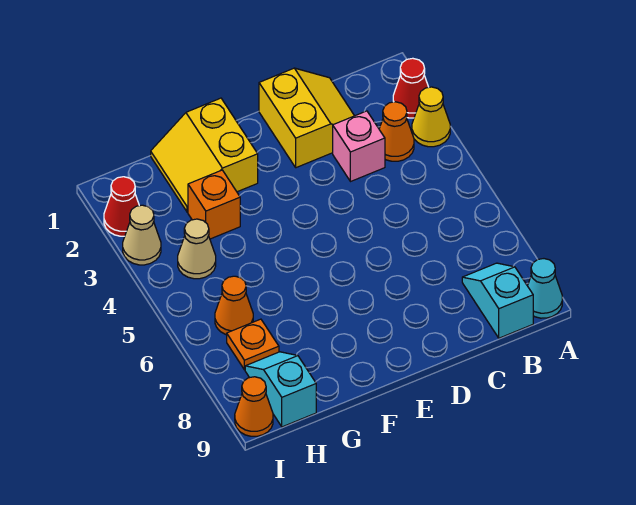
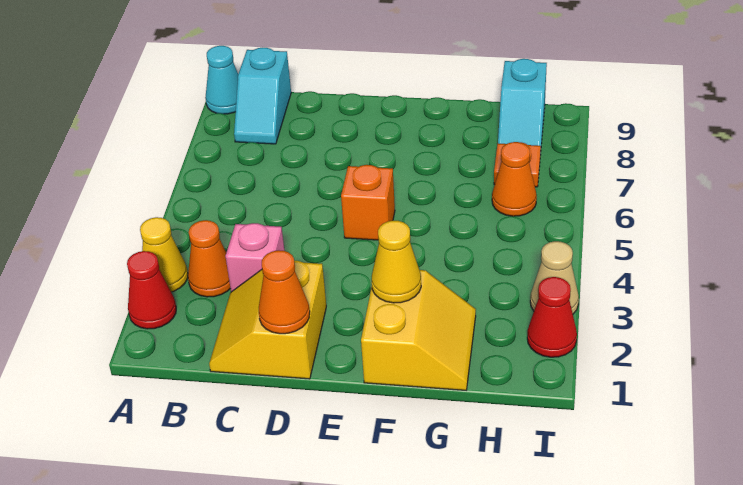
none -> yellow 1x1 cone [372,221,421,303]
orange 1x1 brick [188,170,240,239] -> orange 1x1 brick moved to [341,165,395,240]
tan 1x1 cone [178,219,216,279] -> none
orange 1x1 cone [235,377,273,436] -> orange 1x1 cone moved to [259,250,310,334]

